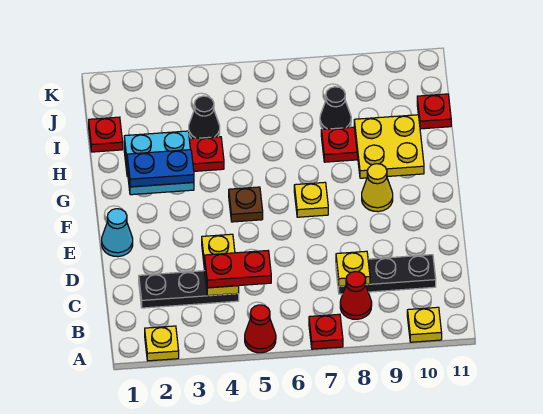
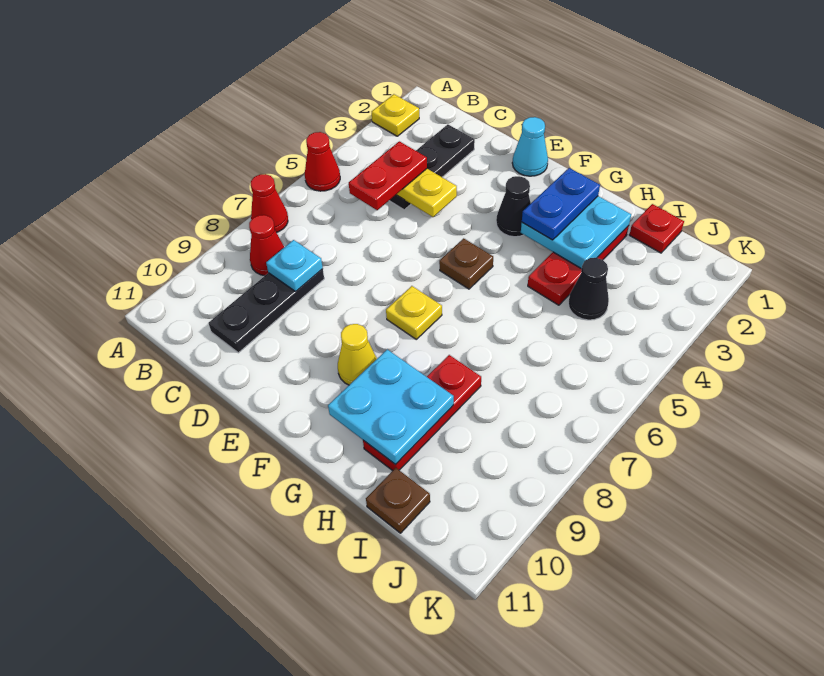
red 1x1 plate [309,314,343,349] -> red 1x1 cone [251,174,288,232]
yellow 1x1 plate [407,307,442,342] -> none
yellow 1x1 plate [336,251,370,286] -> cyan 1x1 plate [266,240,323,291]
yellow 2x2 plate [354,115,424,178] -> cyan 2x2 plate [328,349,454,465]
black 1x1 cone [320,87,351,129] -> black 1x1 cone moved to [496,176,531,237]
red 1x1 plate [417,94,451,129] -> brown 1x1 plate [366,468,430,533]

